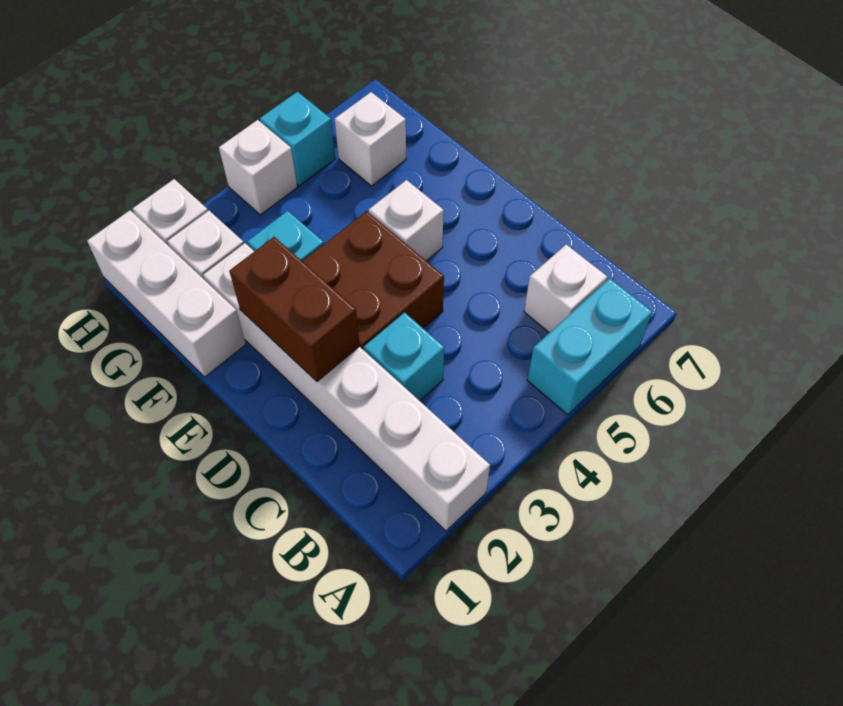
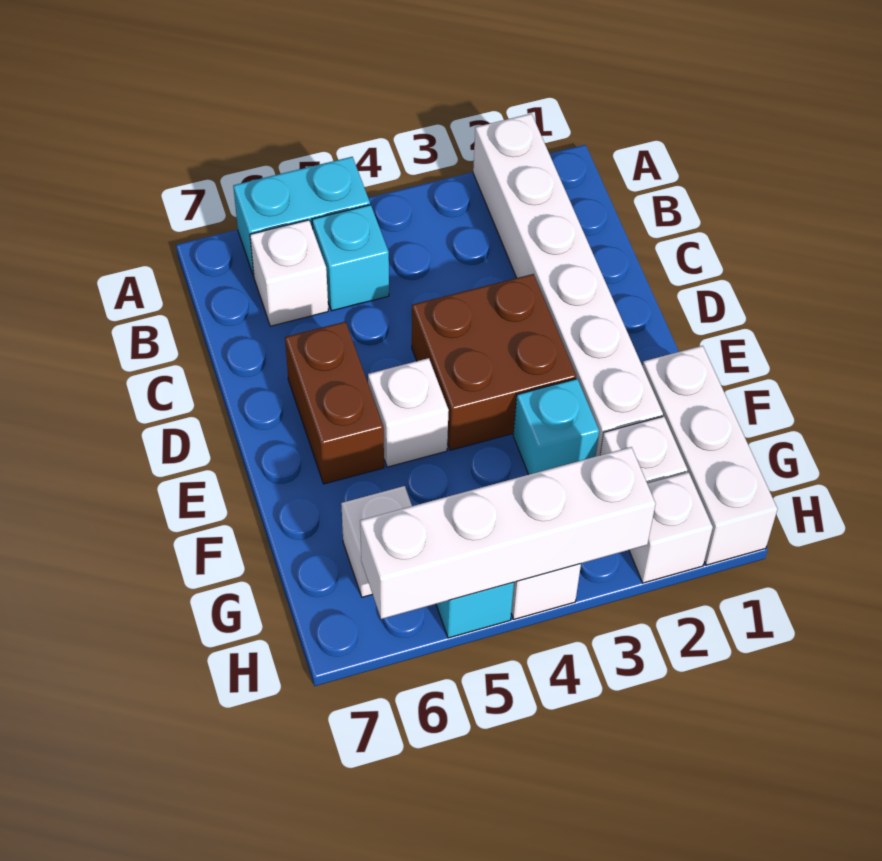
cyan 1x1 brick [364,312,444,401] -> cyan 1x1 brick moved to [312,205,389,311]
brown 1x2 brick [229,237,359,381] -> brown 1x2 brick moved to [285,322,384,484]
none -> white 1x4 brick [360,447,656,619]

